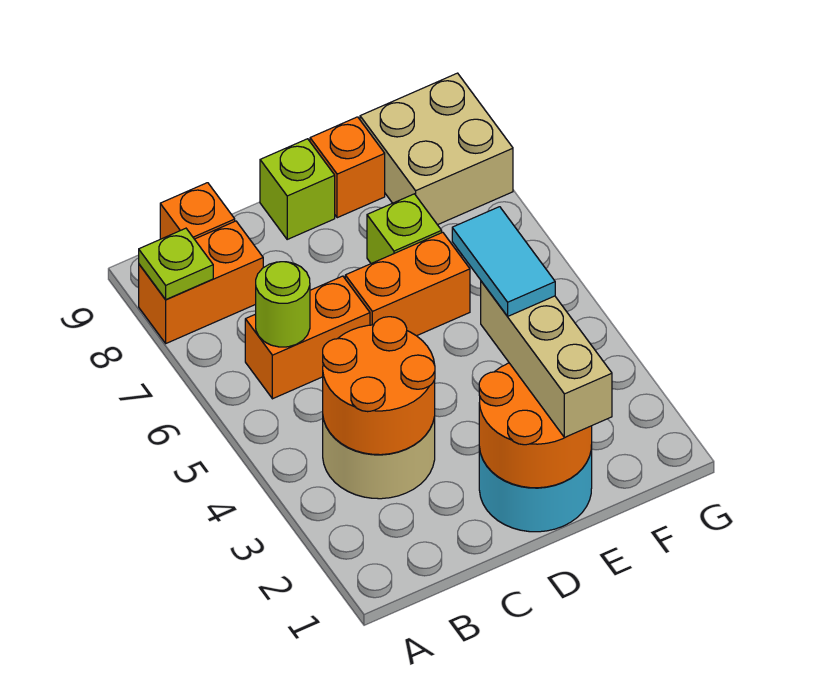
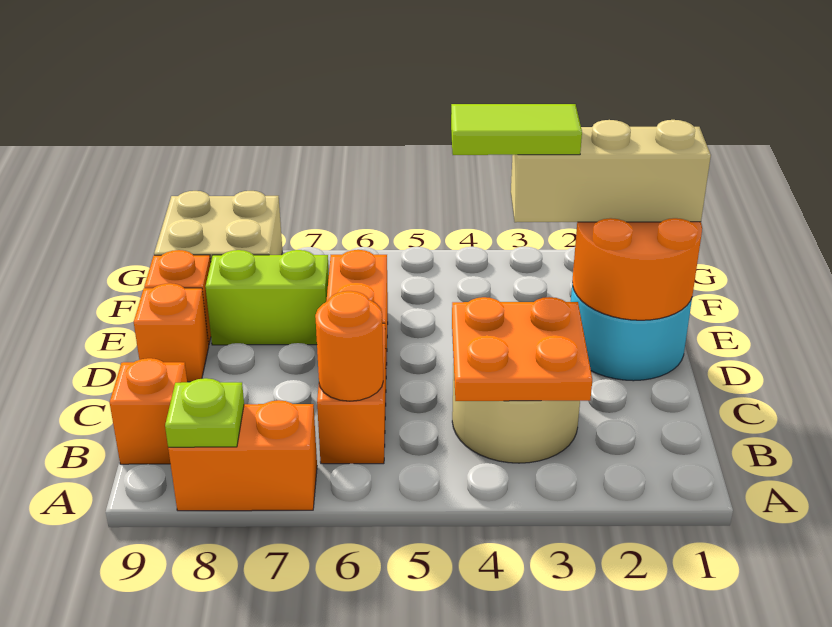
orange 1x2 brick [139,221,263,343] -> orange 1x2 brick turned to [168,400,317,511]
orange 2x2 round brick [323,317,435,455] -> orange 2x2 plate [452,297,592,401]
lime 1x1 round brick [256,262,310,347] -> orange 1x1 round brick [315,291,383,401]
lime 1x1 brick [260,139,335,239] -> orange 1x1 brick [134,283,209,382]
cyan 1x2 tile [452,207,555,316] -> lime 1x2 tile [451,104,582,155]
lime 1x1 brick [367,194,442,263] -> lime 1x2 brick [205,250,329,345]

